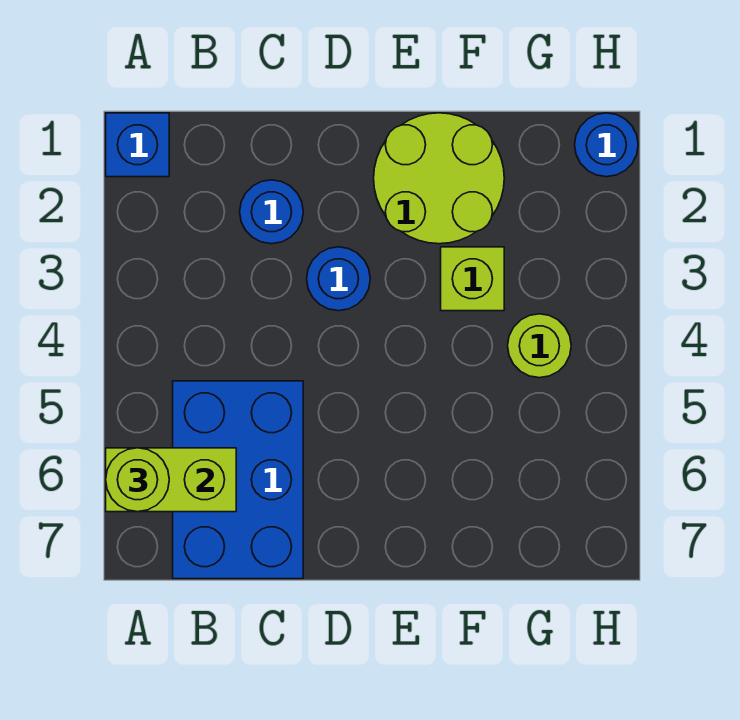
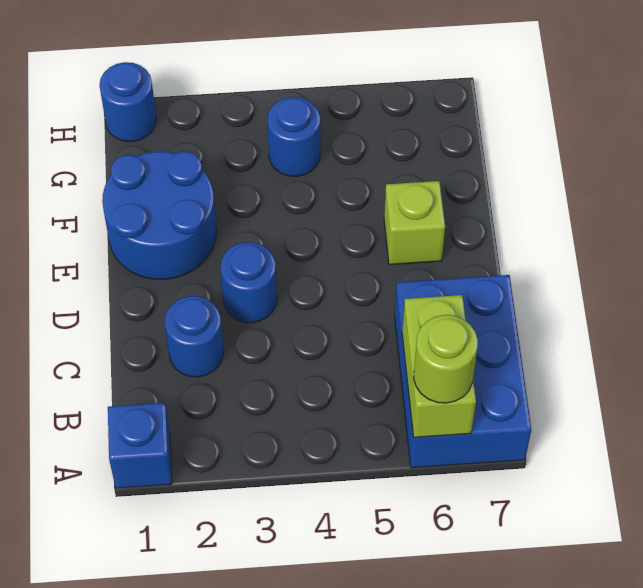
blue 2x3 brick [173,381,303,579] -> blue 2x3 brick turned to [394,275,531,468]
lime 2x2 round brick [374,113,504,244] -> blue 2x2 round brick [102,151,217,279]
lime 1x1 brick [441,247,504,311] -> lime 1x1 brick moved to [384,181,445,265]
lime 1x1 round brick [508,314,571,378] -> blue 1x1 round brick [268,97,320,177]

